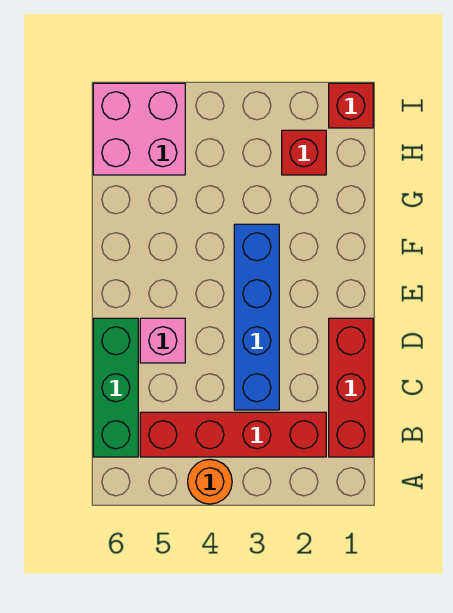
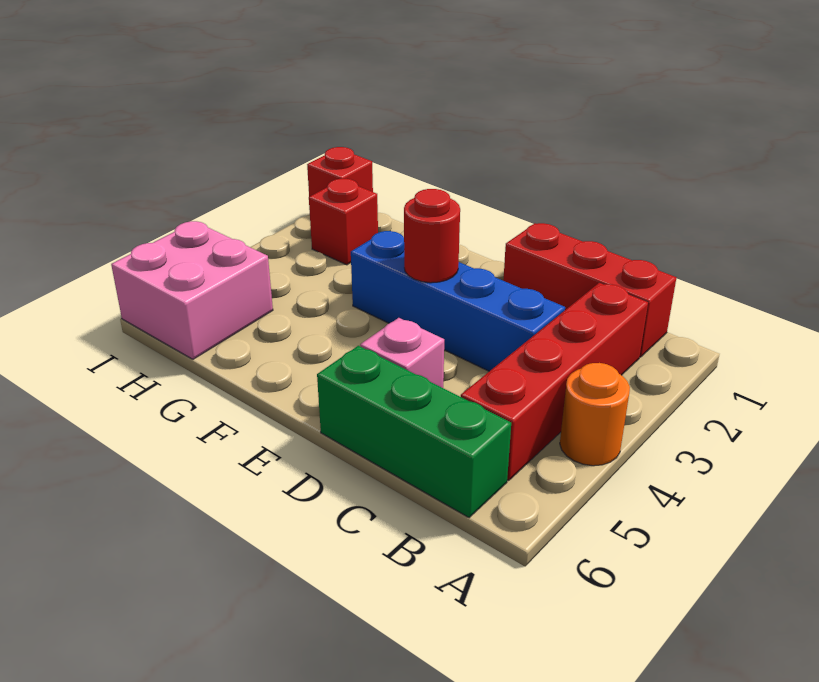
none -> red 1x1 round brick [404,189,460,283]

